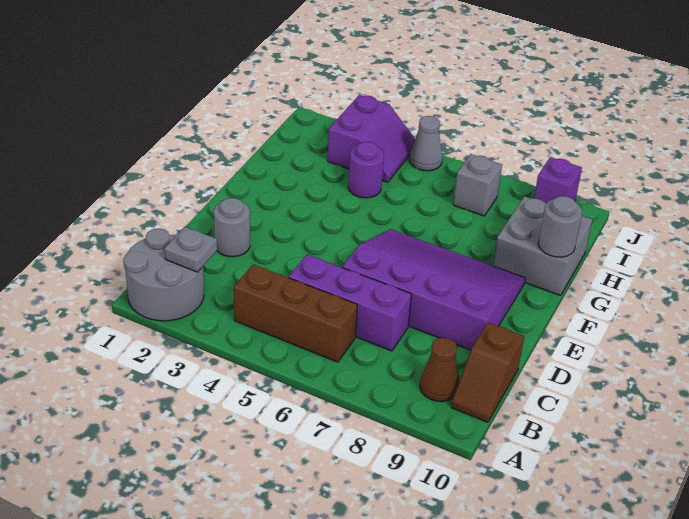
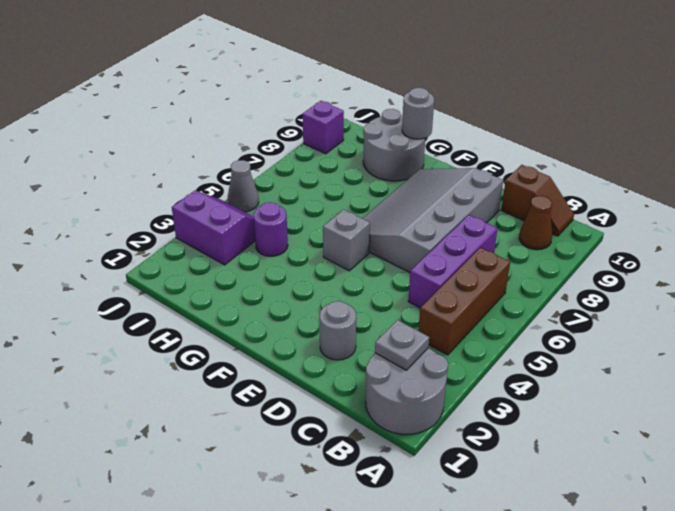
purple 3x4 slope [342,229,525,350] -> grey 3x4 slope [362,168,503,272]
grey 2x2 brick [493,196,592,295] -> grey 2x2 round brick [363,109,425,181]
grey 1x1 brick [453,154,502,216] -> grey 1x1 brick moved to [323,210,370,271]

